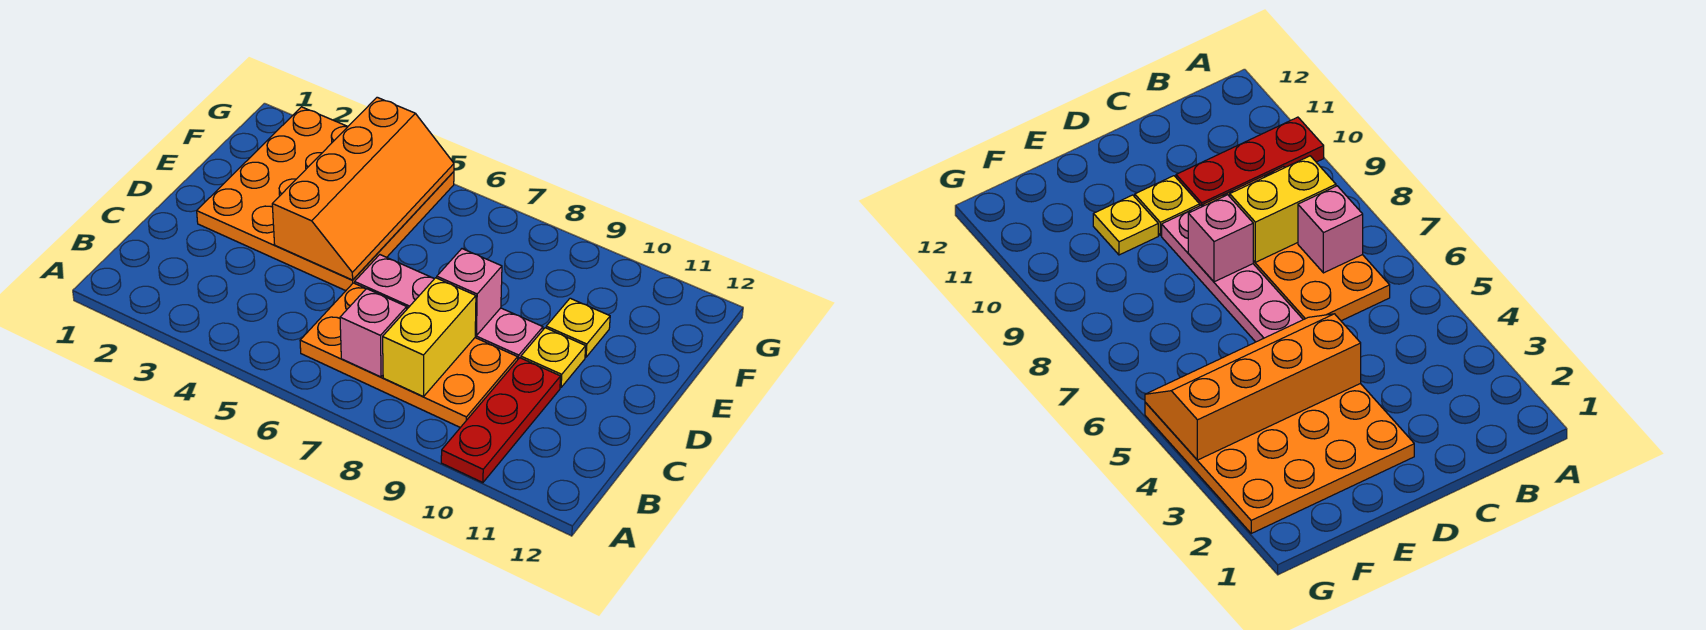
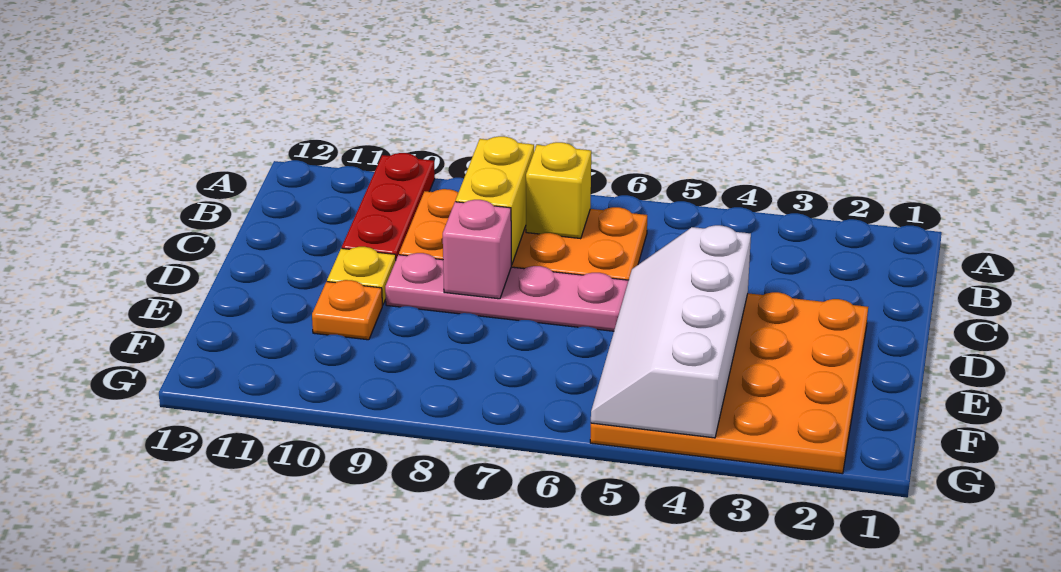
pink 1x1 brick [340,289,407,377] -> yellow 1x1 brick [526,142,591,239]
orange 2x4 slope [272,97,454,280] -> white 2x4 slope [591,225,751,438]
yellow 1x1 plate [546,298,610,357] -> orange 1x1 plate [312,280,382,340]

